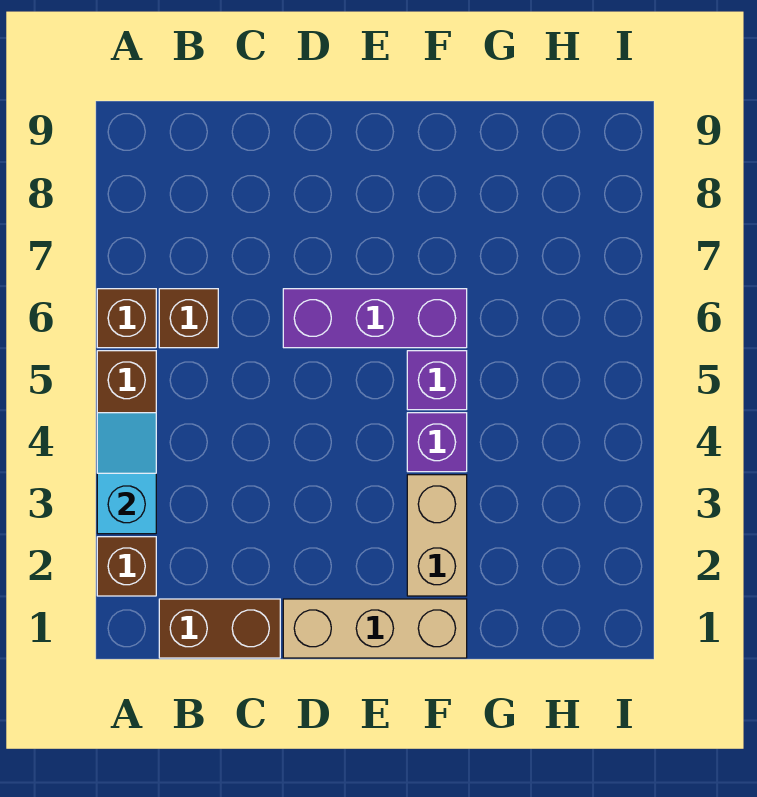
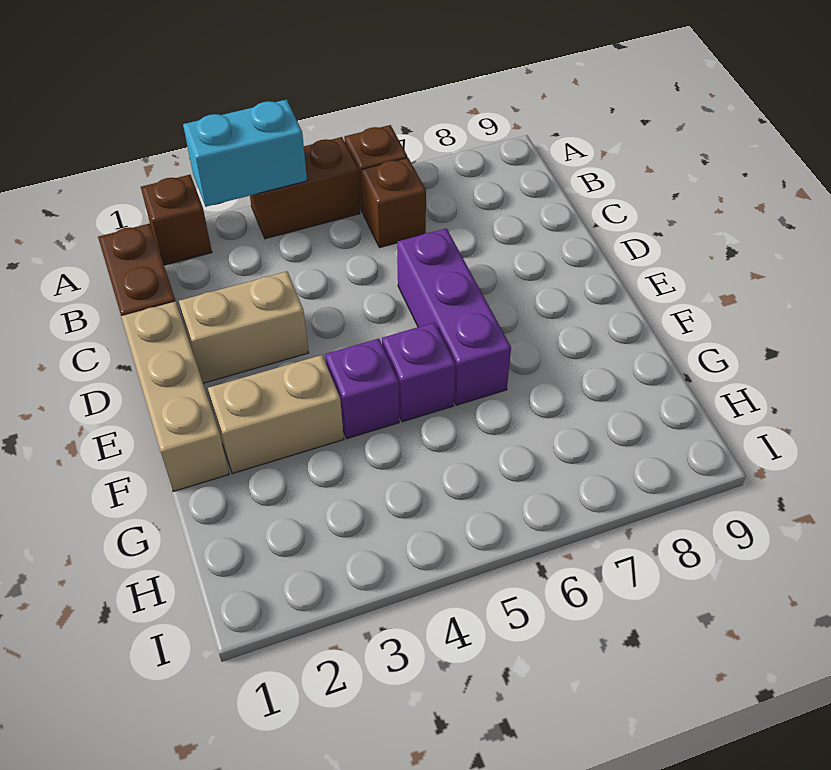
cyan 1x2 slope [97,413,156,534] -> cyan 1x2 brick [183,99,307,207]
none -> tan 1x2 brick [179,271,309,383]

